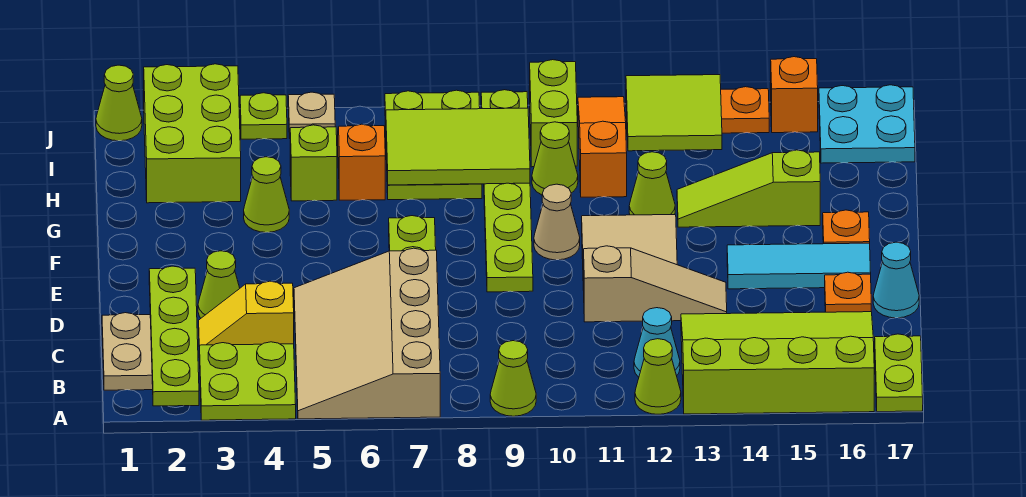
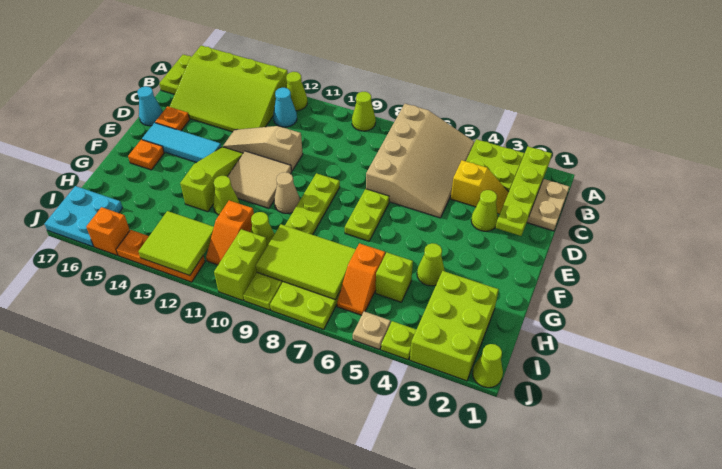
lime 1x3 slope [677,150,820,227] -> lime 1x3 slope turned to [180,147,243,212]
orange 1x3 slope [578,97,627,197] -> orange 1x2 slope [206,200,254,265]

